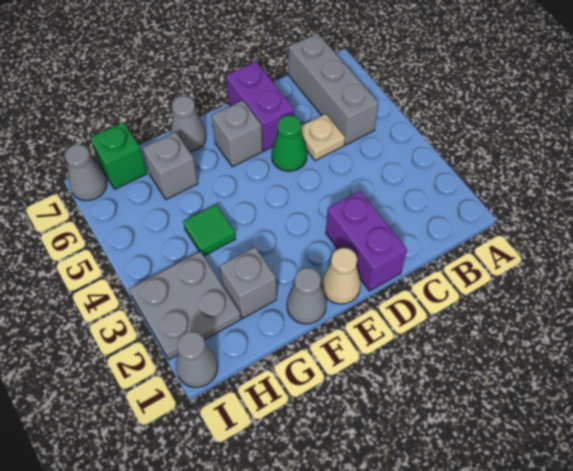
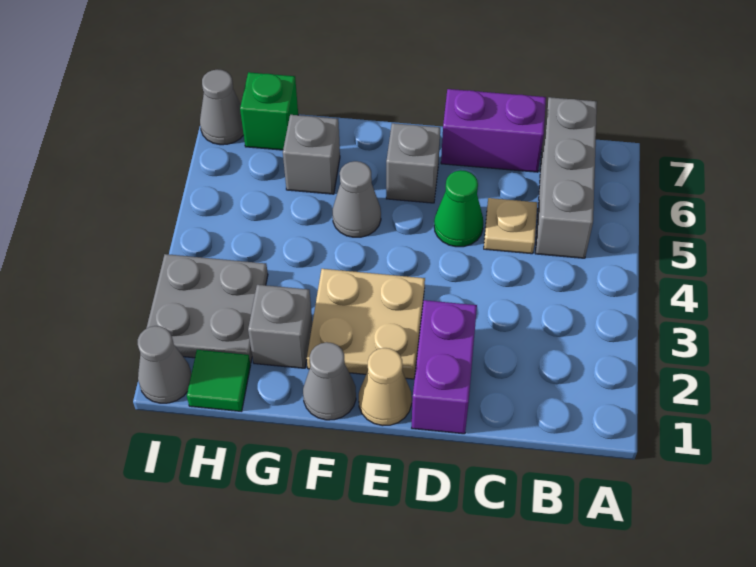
purple 1x2 brick [226,61,294,151] -> purple 1x2 brick turned to [441,89,546,172]
none -> tan 2x2 plate [307,269,425,379]
grey 1x1 cone [171,96,206,152] -> grey 1x1 cone moved to [333,161,381,237]
green 1x1 tile [183,205,235,256] -> green 1x1 tile moved to [187,350,251,411]

